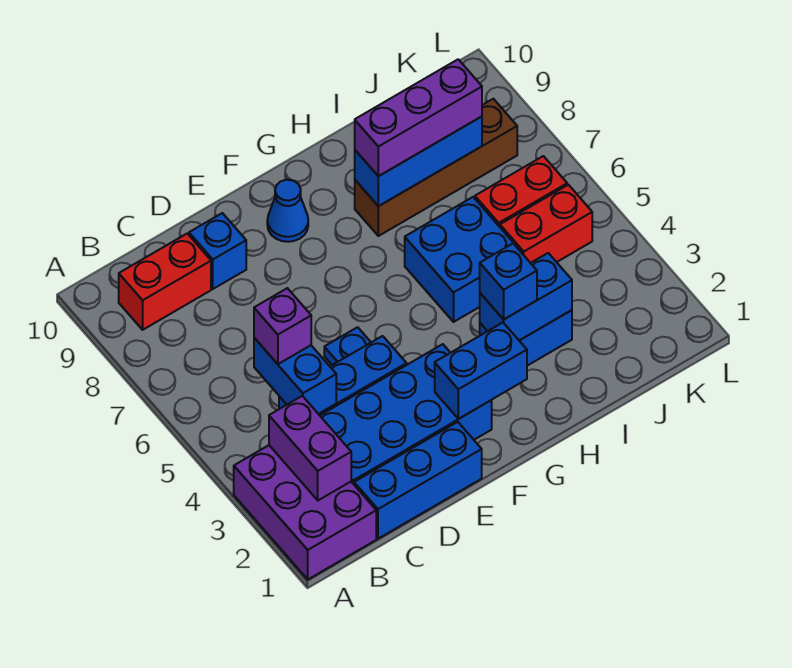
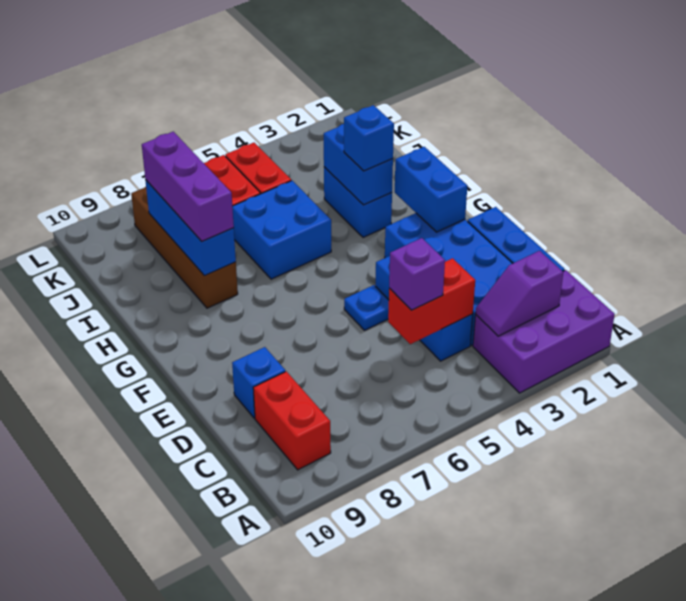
purple 1x2 brick [269,396,351,500] -> purple 1x2 slope [475,251,563,336]
blue 1x2 brick [254,338,336,414] -> red 1x2 brick [388,258,475,344]
blue 1x1 cone [267,180,308,242] -> none

